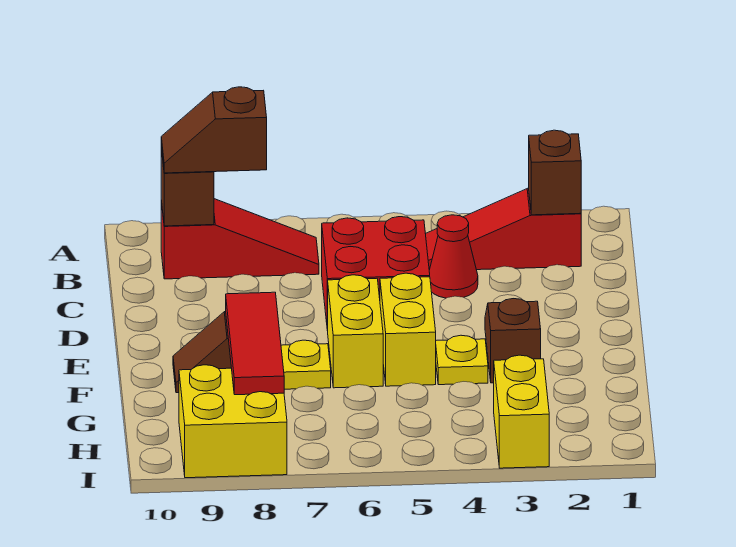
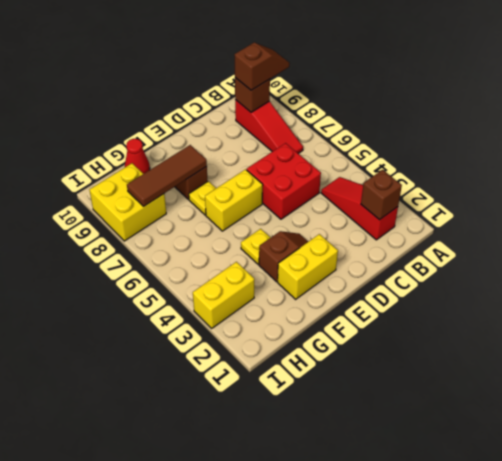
brown 1x2 slope [161,87,267,173] -> brown 1x2 slope turned to [234,43,290,90]
red 1x1 cone [429,215,478,298] -> red 1x1 cone moved to [125,139,150,174]
yellow 1x2 brick [380,273,436,386] -> yellow 1x2 brick moved to [278,234,338,299]
red 1x3 tile [226,292,284,395] -> brown 1x3 tile [127,145,207,206]

